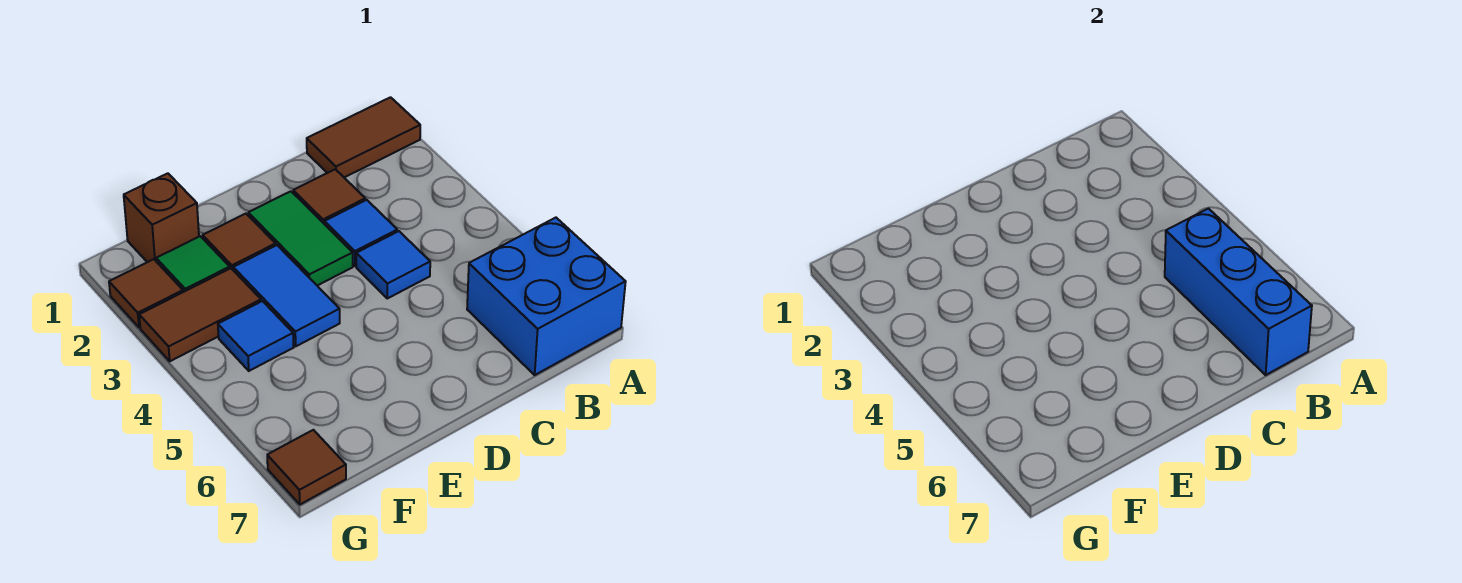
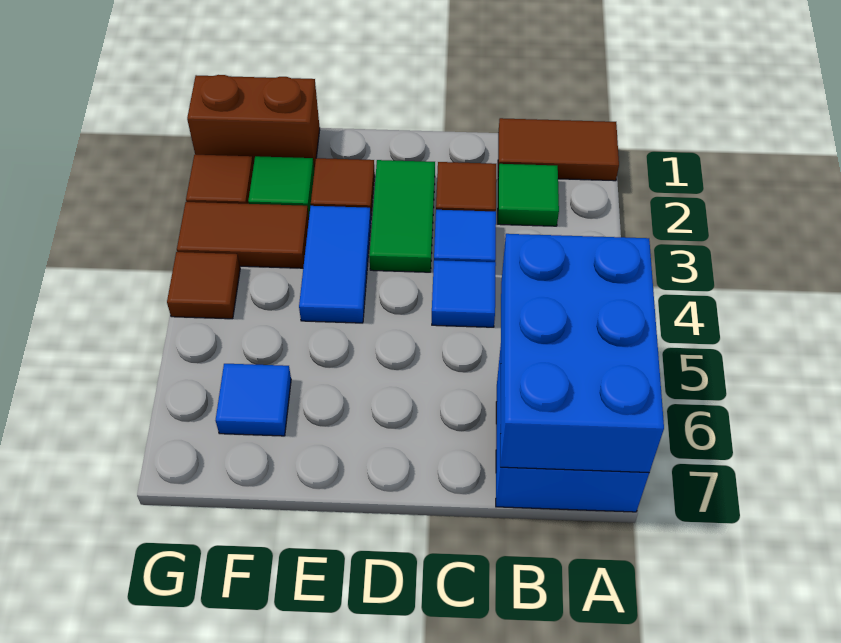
none -> green 1x1 tile [498,164,559,226]
blue 1x3 brick [1165,209,1312,375] -> blue 2x3 brick [500,234,664,473]
brown 1x1 brick [124,173,199,262] -> brown 1x2 brick [187,75,320,170]
blue 1x1 tile [218,301,294,371] -> blue 1x1 tile moved to [216,364,291,436]
brown 1x1 tile [267,430,346,504] -> brown 1x1 tile moved to [167,252,240,319]

